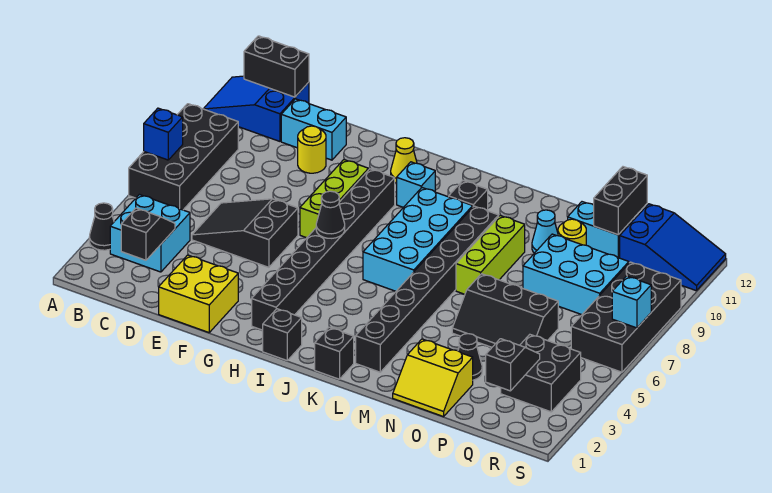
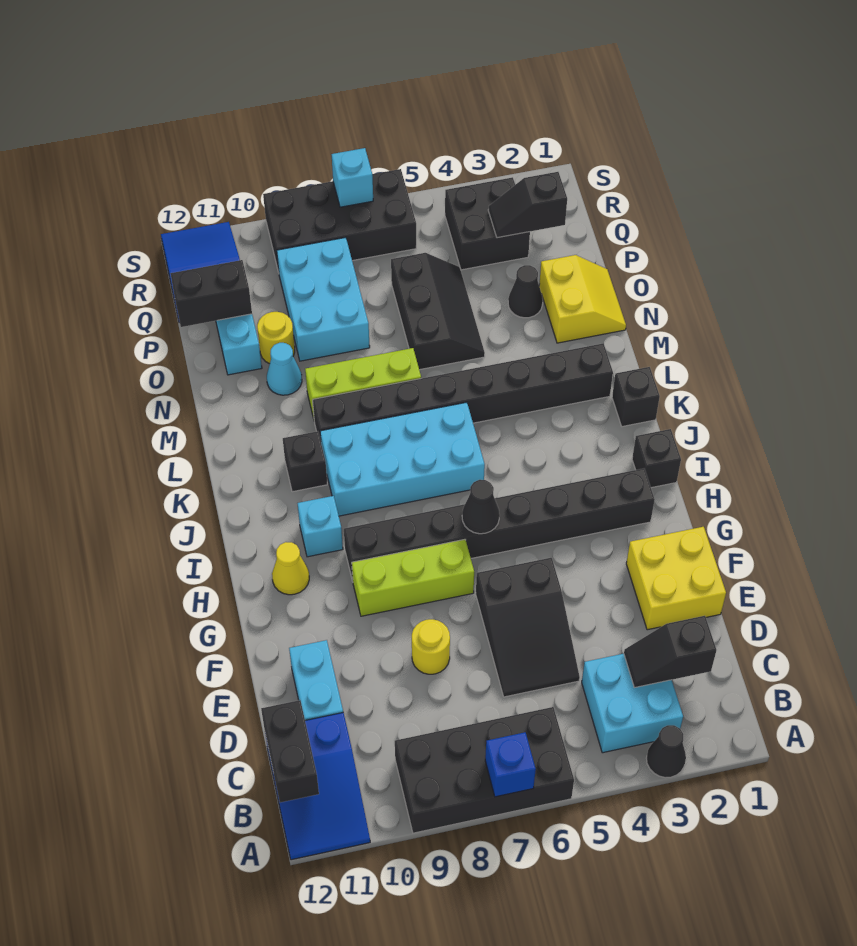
yellow 1x1 round brick [298,126,326,173] -> yellow 1x1 round brick moved to [412,619,450,674]

